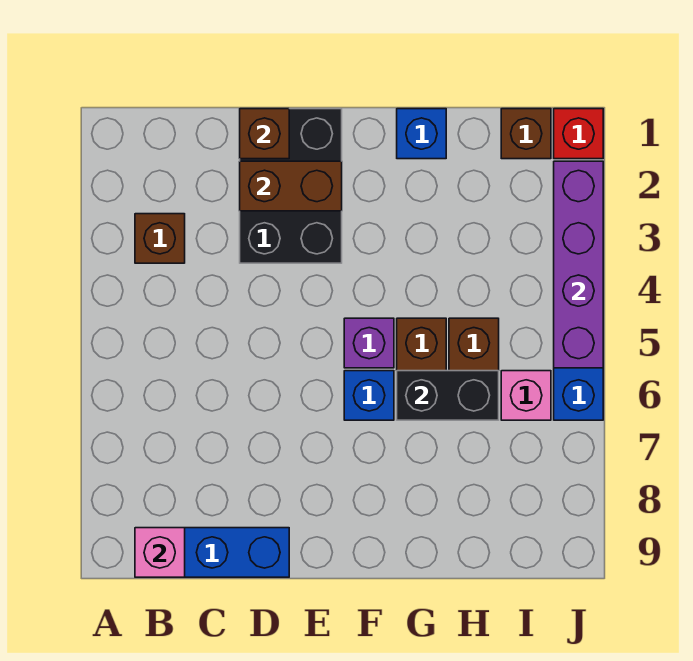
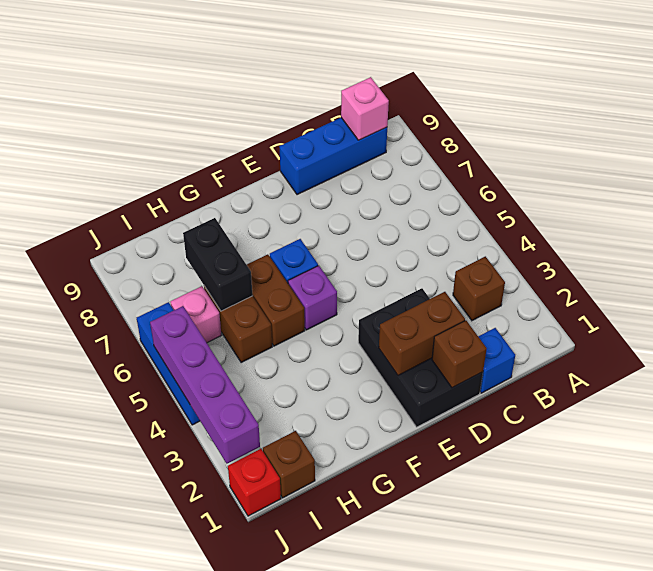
blue 1x1 brick [397,109,446,159] -> blue 1x1 brick moved to [478,328,515,393]
black 1x2 brick [397,371,499,420] -> black 1x2 brick turned to [183,218,253,311]

